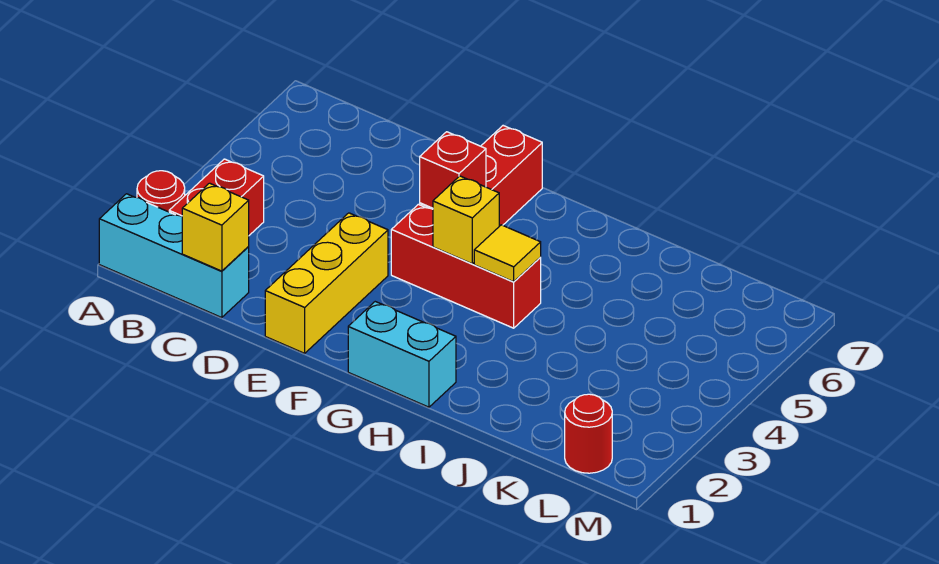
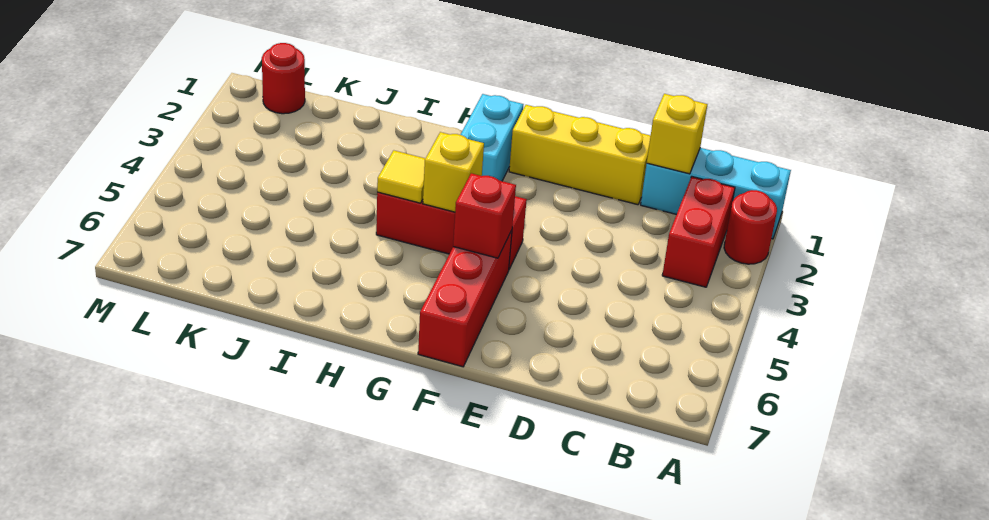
yellow 1x3 brick [265,213,388,353] -> yellow 1x3 brick turned to [509,105,651,205]
cyan 1x2 brick [348,302,456,407] -> cyan 1x2 brick turned to [460,94,523,181]

